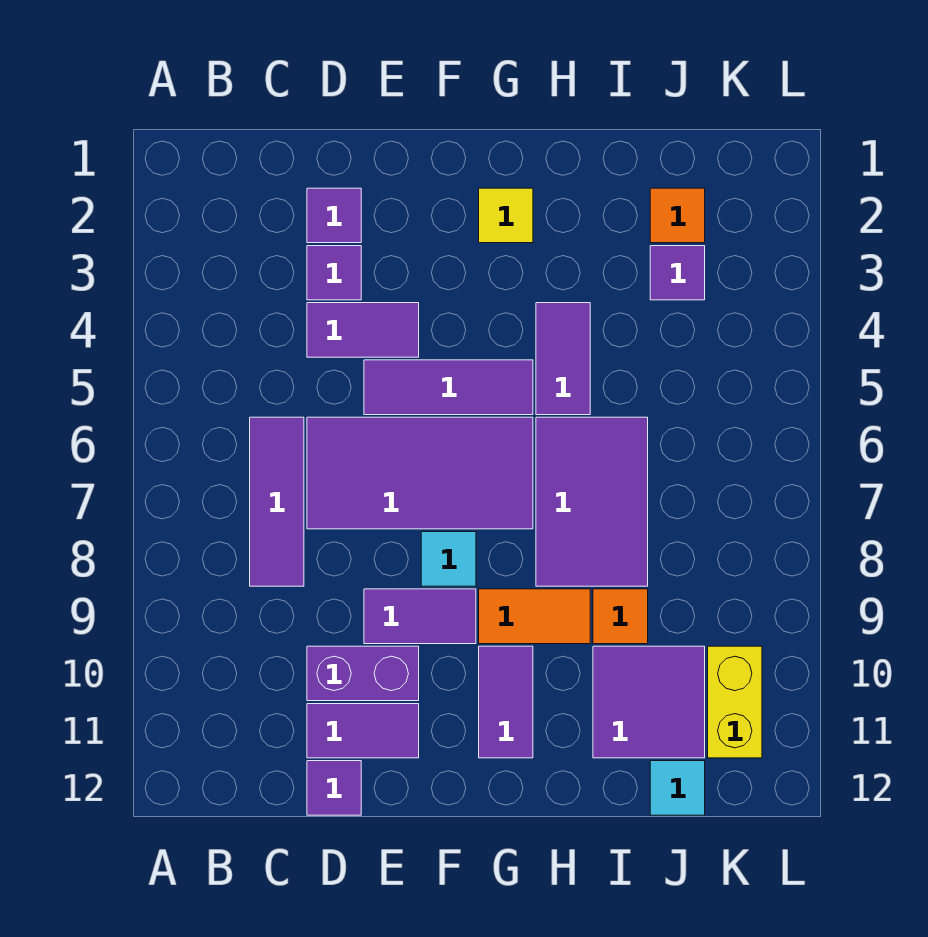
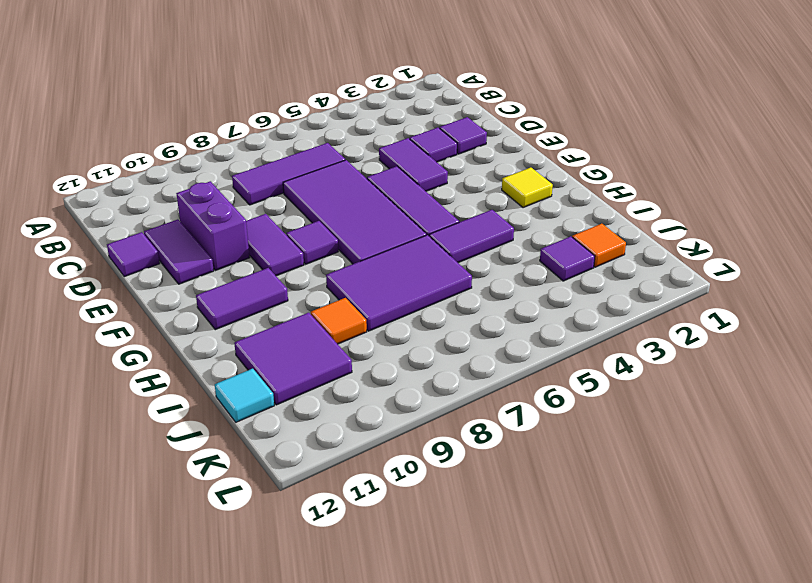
cyan 1x1 tile [421,532,476,586] -> purple 1x1 tile [286,221,338,264]
orange 1x2 tile [479,589,590,644] -> none
yellow 1x2 brick [708,646,762,758] -> none

